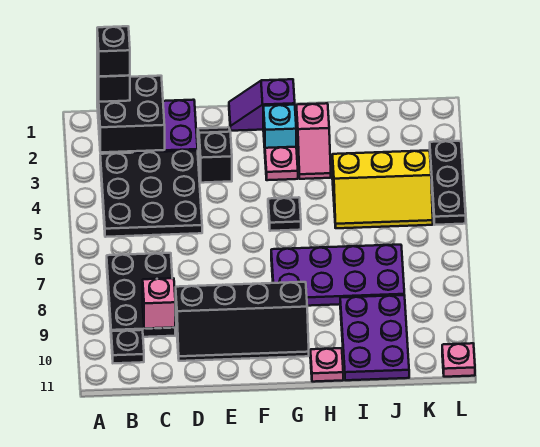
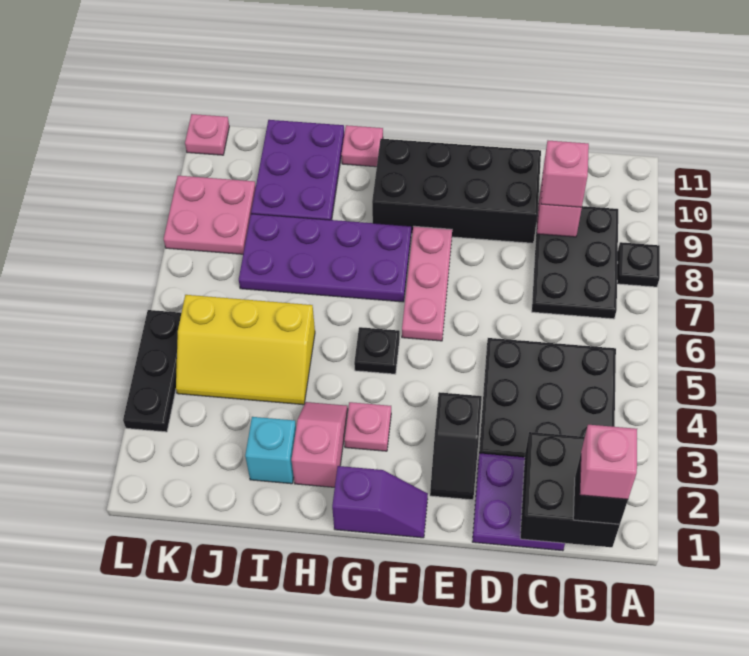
black 1x1 brick [97,26,130,77] -> pink 1x1 brick [580,425,637,499]
black 1x1 plate [111,330,144,363] -> black 1x1 plate moved to [617,242,660,287]
none -> pink 1x1 brick [541,141,589,208]
black 2x4 slope [176,282,309,361] -> black 2x4 brick [372,139,541,243]
none -> pink 1x3 plate [402,226,452,341]
cyan 1x1 brick [263,105,296,148] -> cyan 1x1 brick moved to [245,417,296,484]
yellow 2x3 slope [332,150,433,228] -> yellow 2x3 slope turned to [176,295,315,405]
none -> pink 2x2 plate [164,176,256,254]

